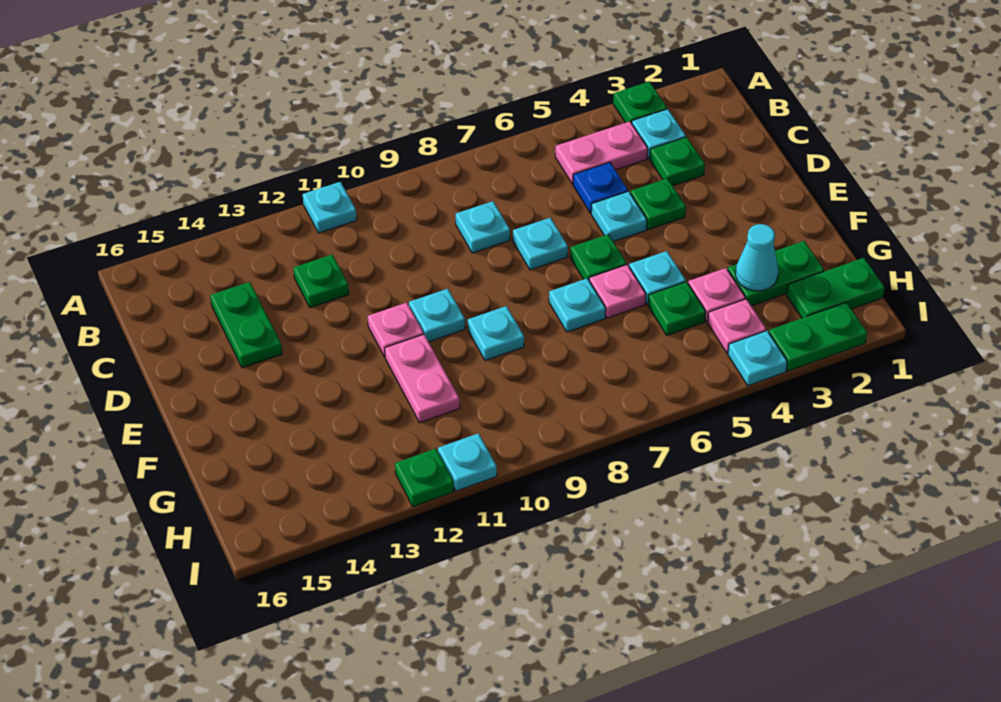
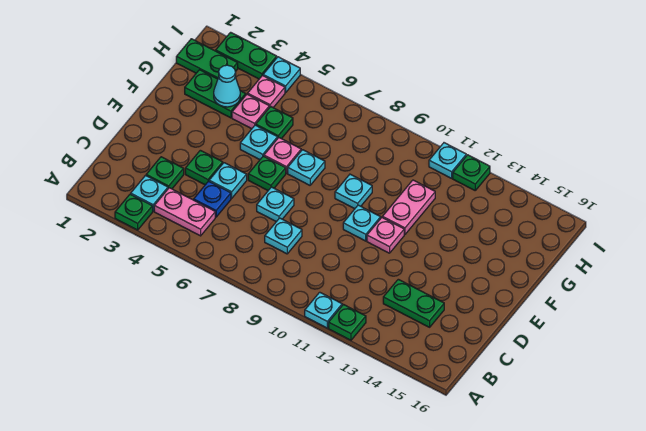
green 1x1 plate [294,255,349,308] -> green 1x1 plate moved to [329,305,366,340]
green 1x2 plate [210,282,282,368] -> green 1x2 plate turned to [383,279,444,327]

